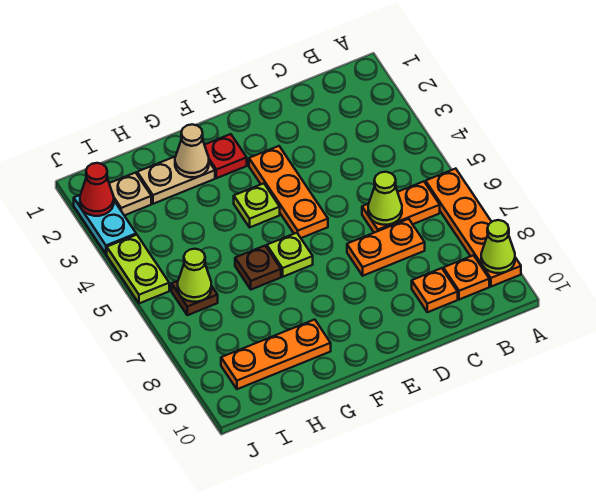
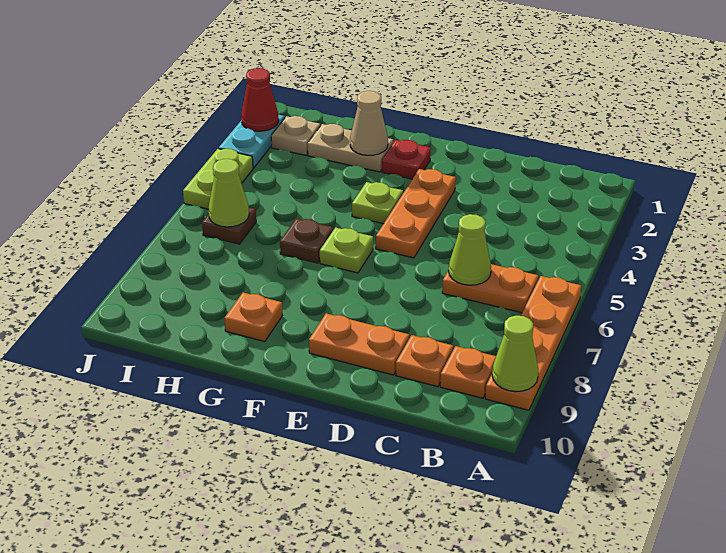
orange 1x2 plate [347,219,425,276] -> orange 1x2 plate moved to [309,313,409,375]
orange 1x3 plate [221,320,331,389] -> orange 1x1 plate [225,293,282,342]

